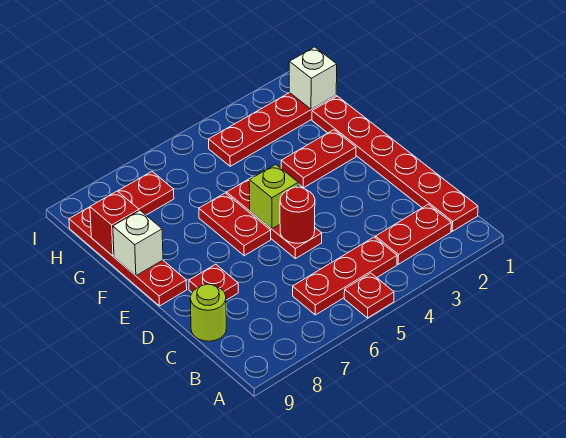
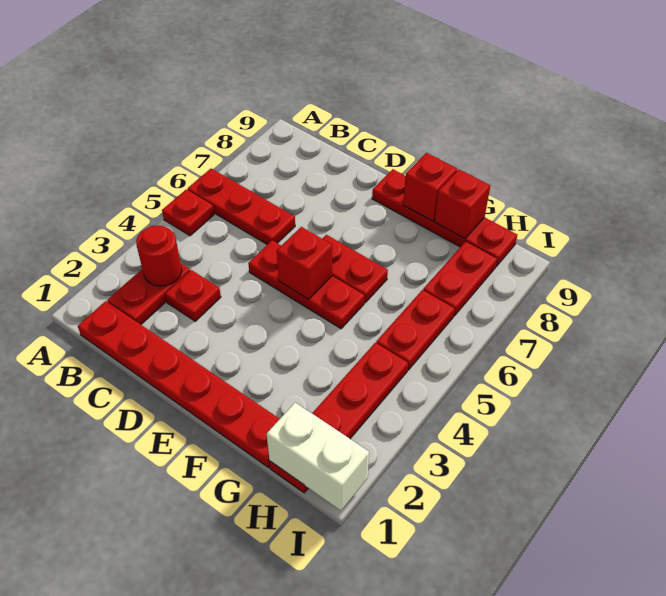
red 1x3 plate [293,237,397,315] -> red 1x3 plate turned to [188,169,295,245]
lime 1x1 round brick [190,284,226,341] -> none
red 1x1 round brick [280,187,315,243] -> red 1x1 round brick moved to [136,225,182,286]
red 1x1 plate [189,264,238,300] -> red 1x1 plate moved to [165,270,221,321]
lime 1x1 brick [249,164,298,229] -> red 1x1 brick [277,227,332,299]
red 1x2 plate [281,130,356,188] -> red 1x2 plate moved to [376,290,455,370]
white 1x1 brick [113,211,163,276] -> red 1x1 brick [403,153,457,221]
white 1x1 brick [289,47,337,109] -> white 1x2 brick [267,403,369,510]

